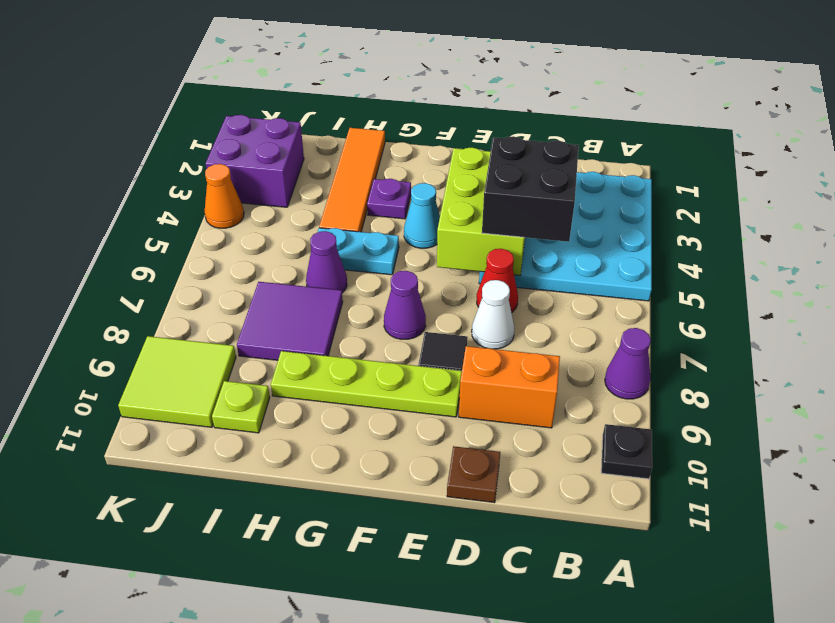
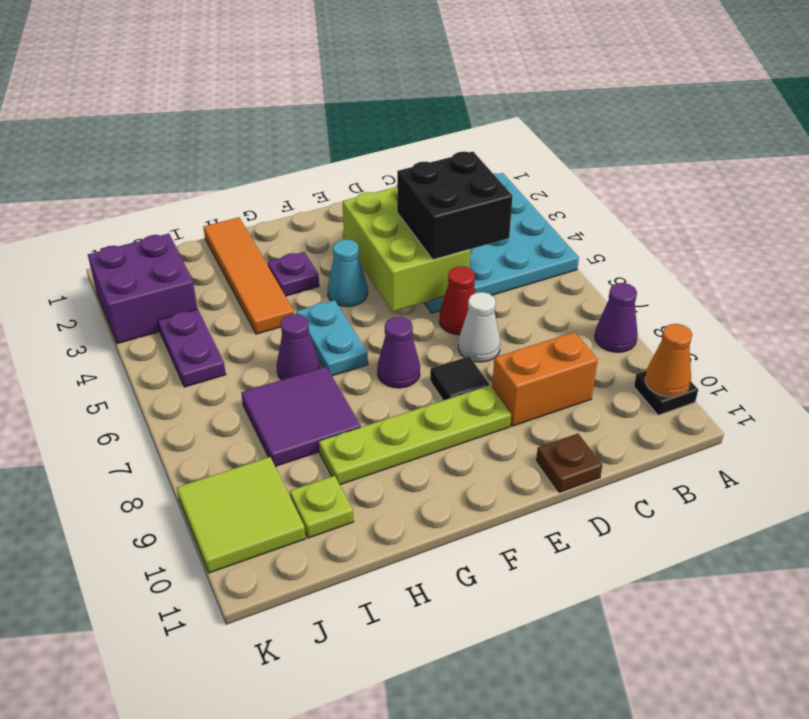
cyan 1x2 plate [318,228,399,275] -> cyan 1x2 plate turned to [297,300,368,376]
none -> purple 1x2 plate [158,309,226,387]
orange 1x1 cone [205,164,244,228] -> orange 1x1 cone moved to [645,324,692,397]

